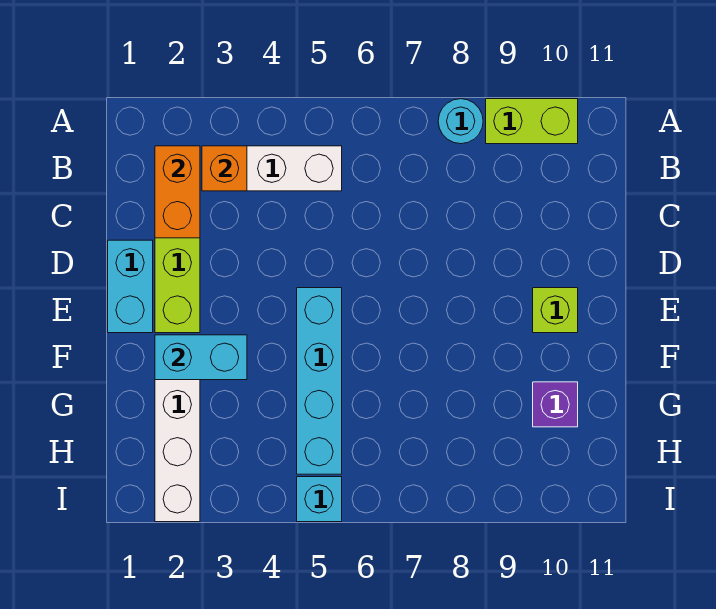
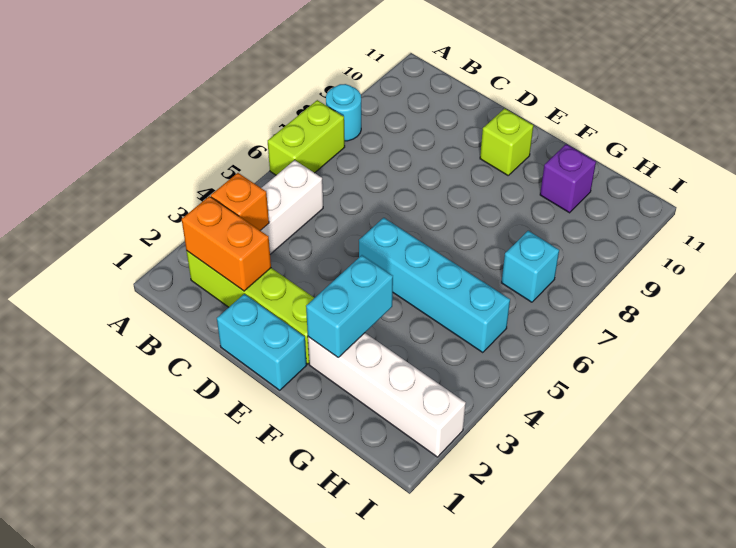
lime 1x2 brick [486,99,578,144] -> lime 1x2 brick moved to [268,100,345,175]
cyan 1x1 brick [297,477,342,522] -> cyan 1x1 brick moved to [502,231,559,302]

